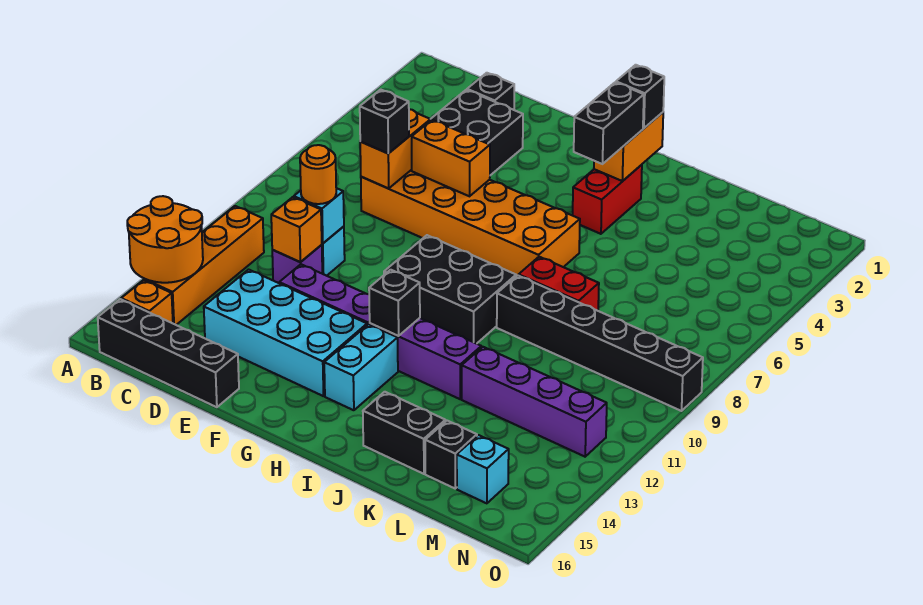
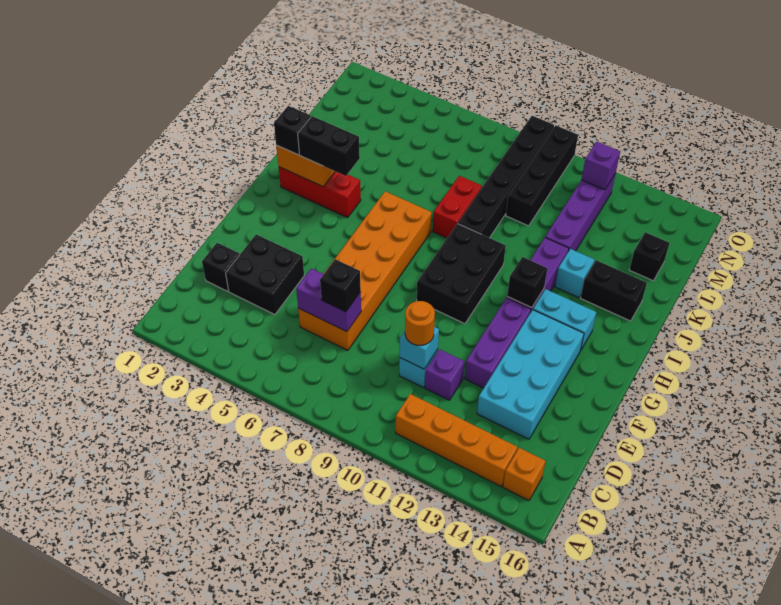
orange 2x2 round brick [127,196,203,283] -> none
black 1x4 brick [98,299,239,407] -> black 1x4 brick moved to [506,125,578,226]
orange 1x2 brick [360,109,431,189] -> purple 1x2 brick [296,268,361,332]
orange 1x1 brick [271,197,322,262] -> none
orange 1x2 brick [412,120,490,196] -> none
red 1x2 brick [573,165,642,234] -> red 1x3 brick [279,167,361,218]
black 1x2 brick [363,392,445,474] -> black 1x2 brick turned to [581,260,647,321]
cyan 1x1 brick [457,435,509,503] -> cyan 1x1 brick moved to [555,249,594,298]
none -> purple 1x1 brick [581,142,620,190]

